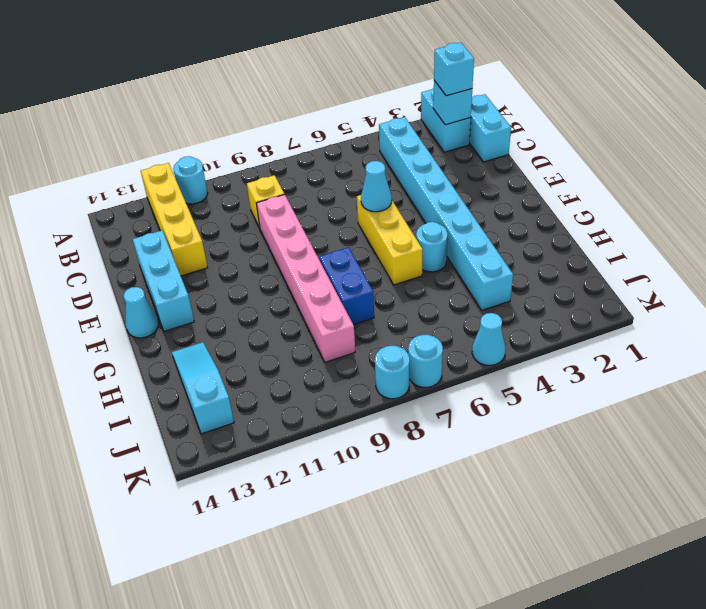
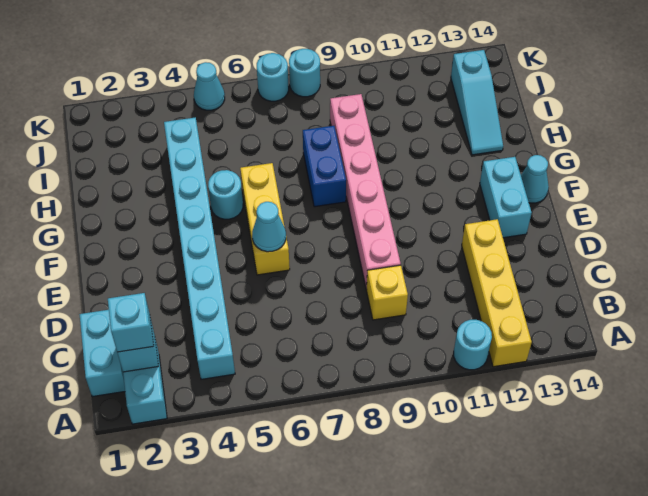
cyan 1x3 brick [133,231,194,331] -> cyan 1x2 brick [480,157,532,238]

